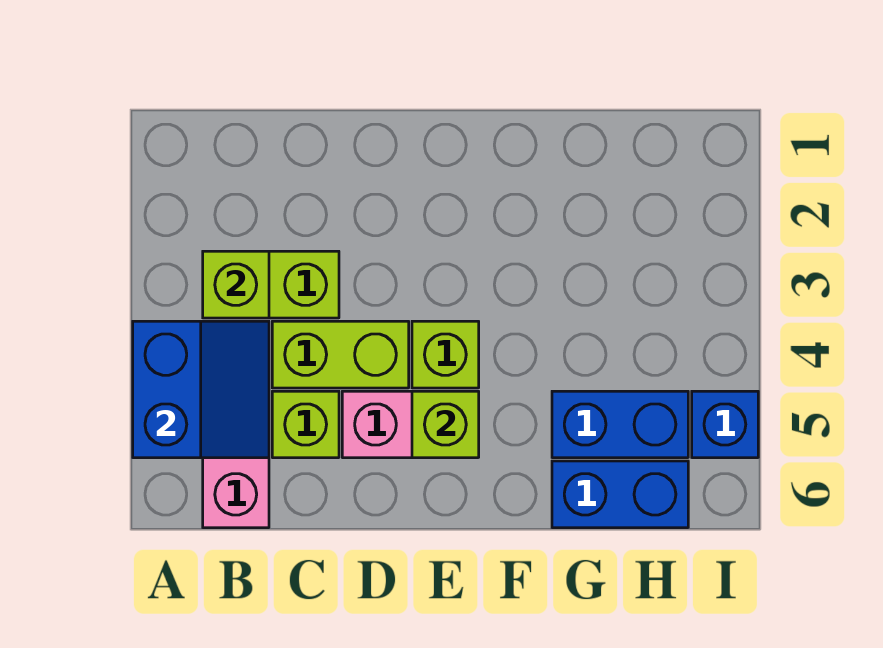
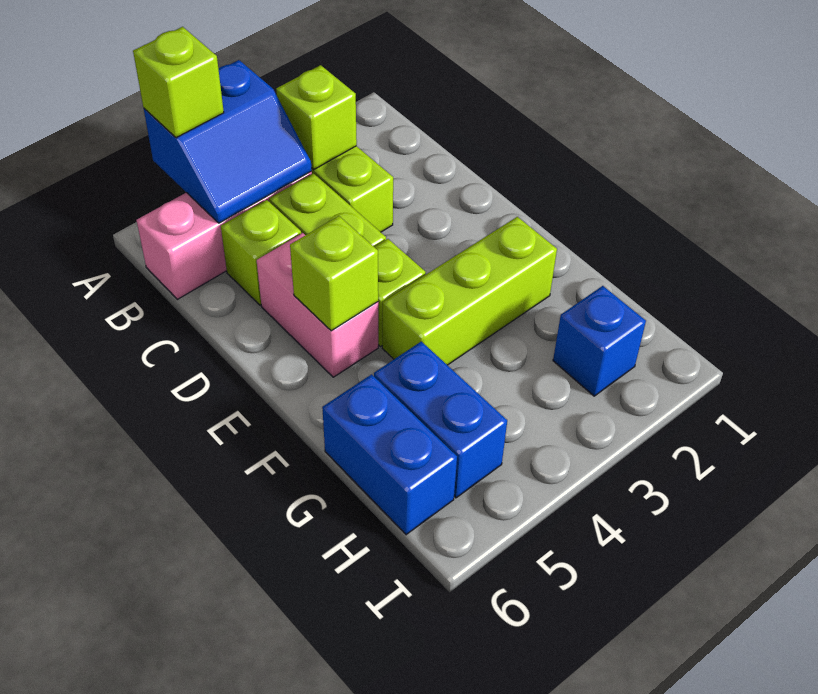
none -> lime 1x1 brick [133,27,224,138]
none -> lime 1x3 brick [382,217,557,365]
blue 1x1 brick [692,391,758,458] -> blue 1x1 brick moved to [553,286,646,396]

